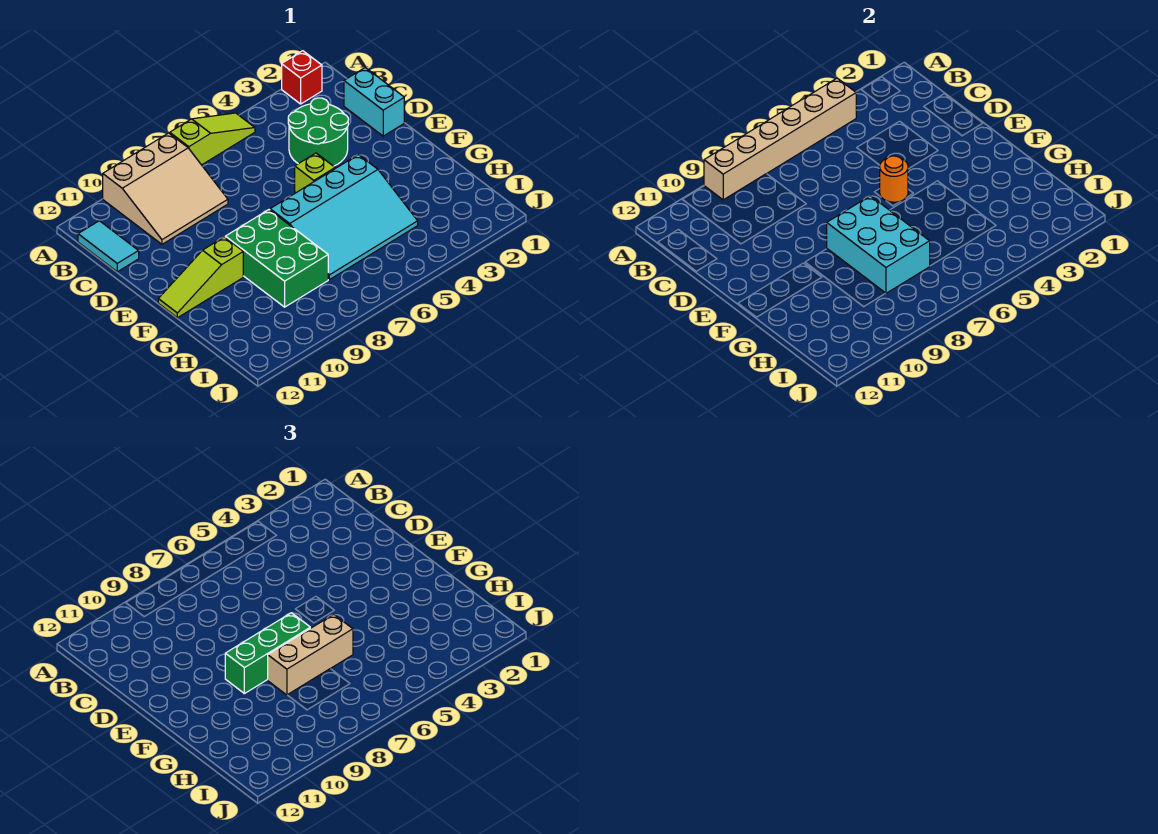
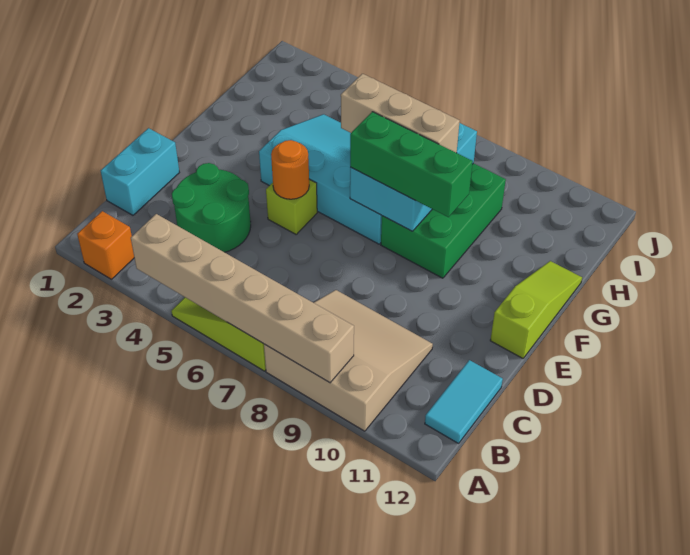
red 1x1 brick [282,51,322,104] -> orange 1x1 brick [77,211,134,279]
lime 1x3 slope [158,237,243,318] -> lime 1x3 slope turned to [490,261,582,358]

